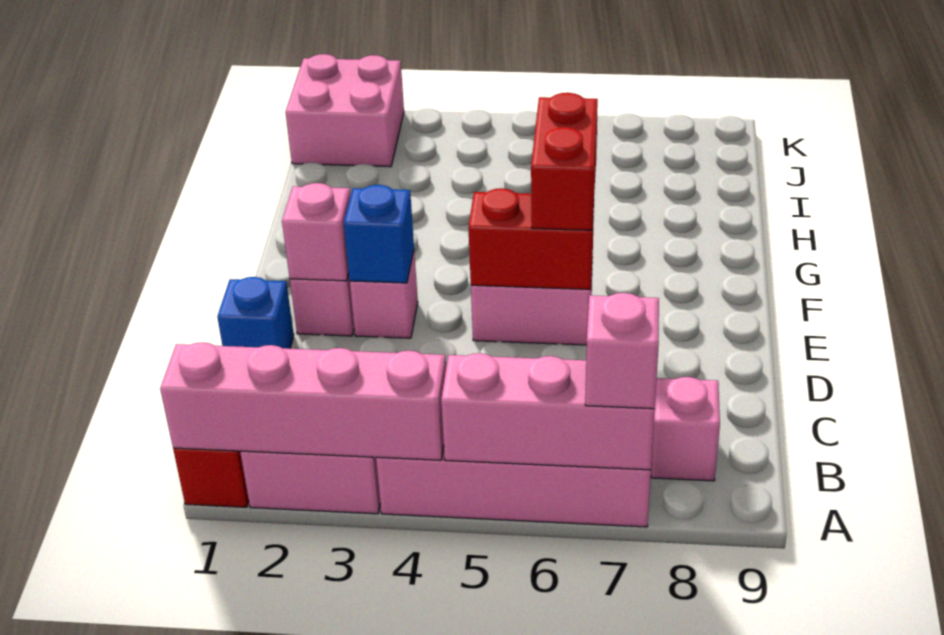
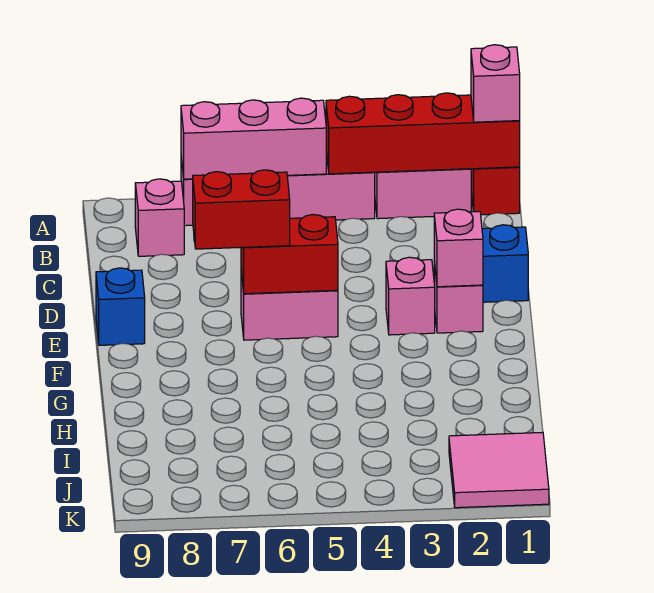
pink 1x4 brick [160,342,446,460] -> red 1x4 brick [326,93,520,174]
pink 1x1 brick [585,293,659,409] -> pink 1x1 brick moved to [471,45,520,122]
blue 1x1 brick [344,185,414,283] -> blue 1x1 brick moved to [96,268,145,345]
red 1x2 brick [531,93,598,230] -> red 1x2 brick turned to [193,170,290,249]
pink 2x2 brick [285,54,404,167] -> pink 2x2 tile [449,432,549,508]

